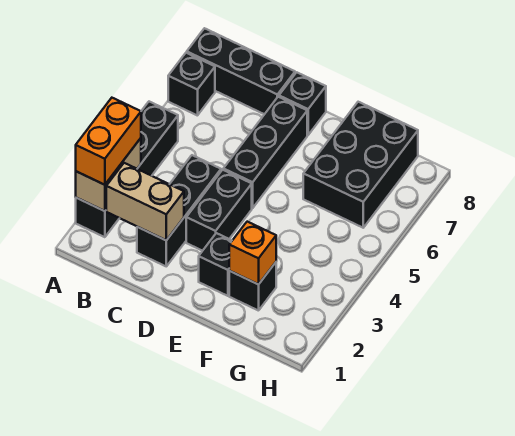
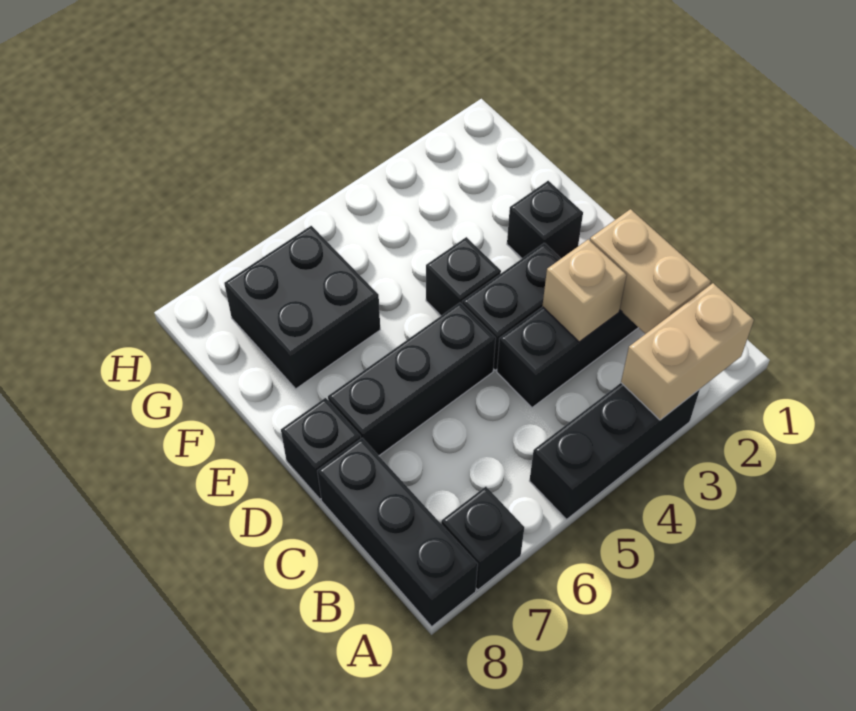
black 1x4 brick [76,102,178,237] -> black 1x3 brick [529,383,700,519]
orange 1x2 brick [76,98,141,185] -> none
none -> tan 1x1 brick [542,239,627,342]
black 1x1 brick [229,262,276,311] -> black 1x1 brick moved to [426,237,501,316]
orange 1x1 brick [229,222,276,284] -> none
black 2x3 brick [303,102,418,228] -> black 2x2 brick [224,226,380,389]

